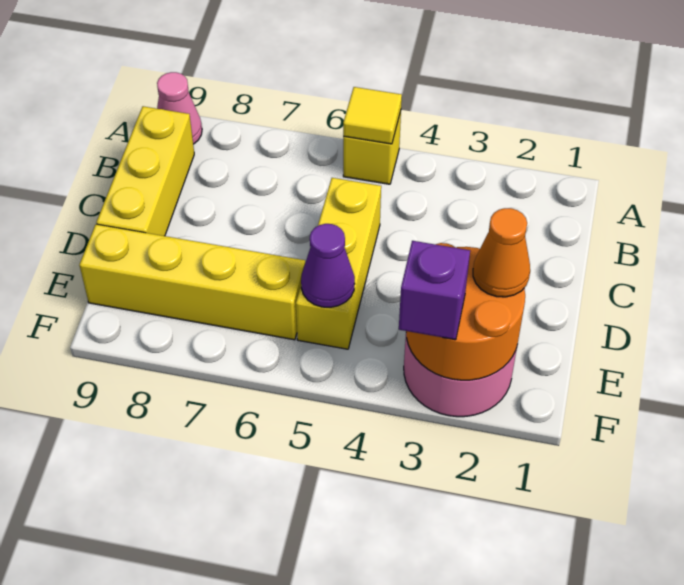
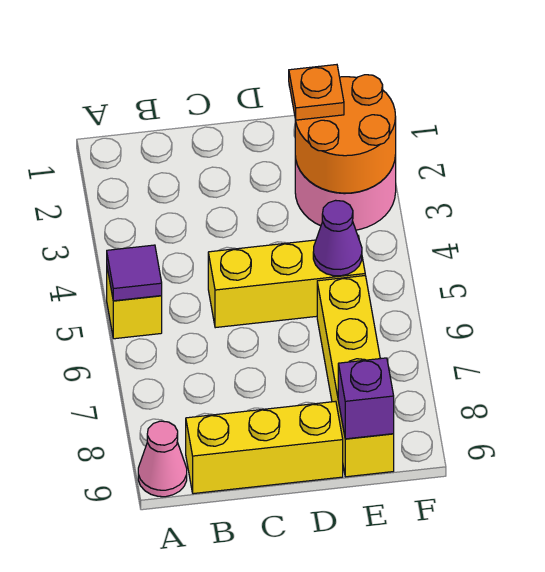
yellow 1x1 tile [343,87,402,144] -> purple 1x1 tile [107,245,162,301]
orange 1x1 cone [473,208,530,297] -> orange 1x1 plate [289,65,344,120]
purple 1x1 brick [399,241,470,340] -> purple 1x1 brick moved to [338,358,394,439]

